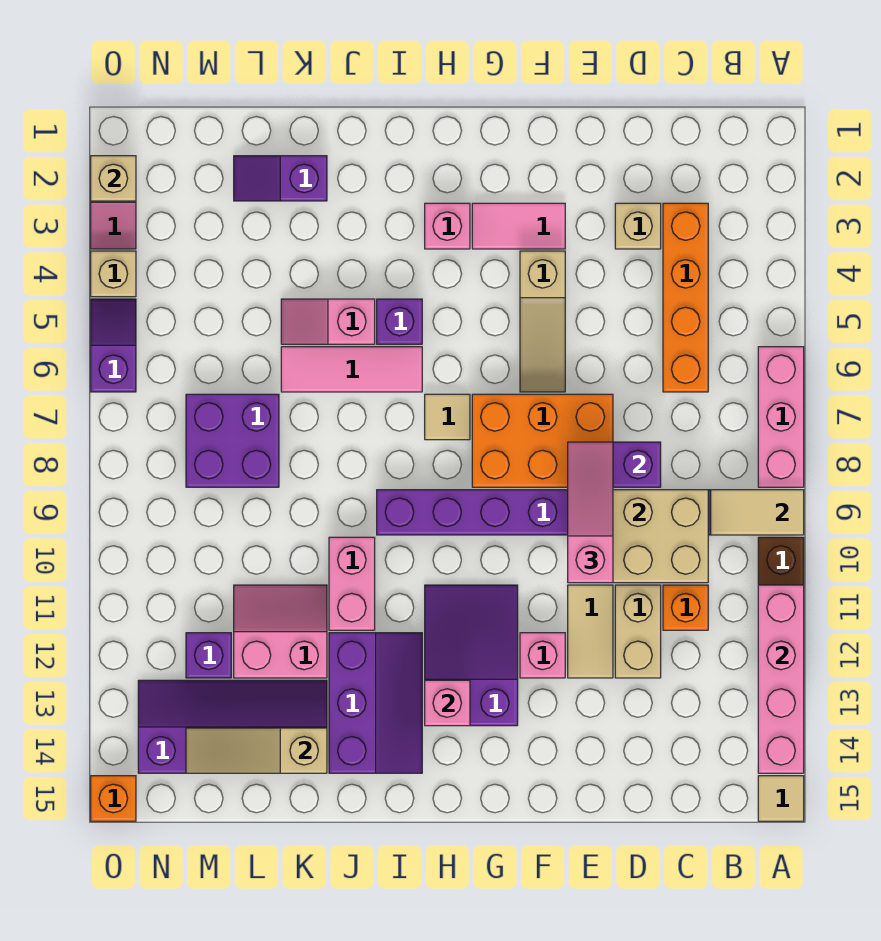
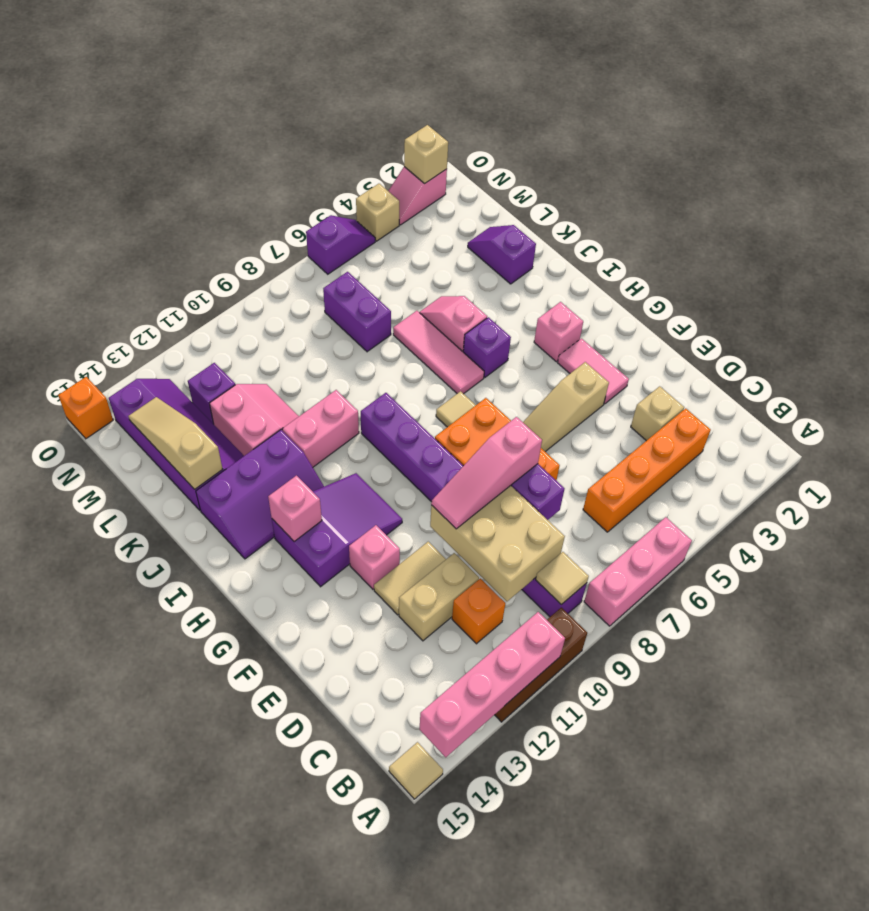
tan 1x2 tile [711,490,804,535] -> tan 1x1 tile [536,552,589,604]
pink 1x3 slope [568,442,613,583] -> pink 1x3 slope turned to [431,417,542,529]
purple 2x2 brick [186,394,279,487] -> purple 1x2 brick [323,272,391,352]

